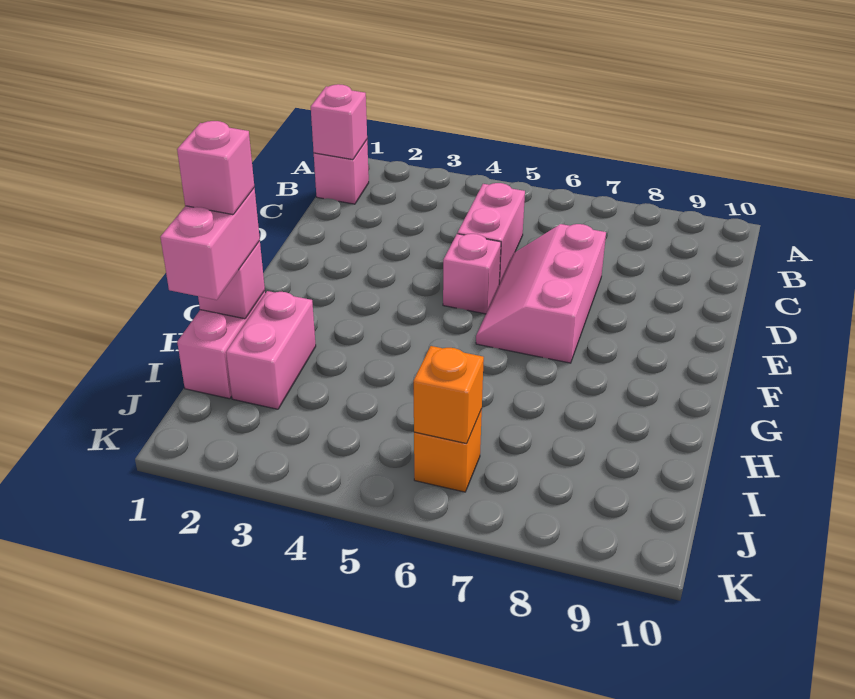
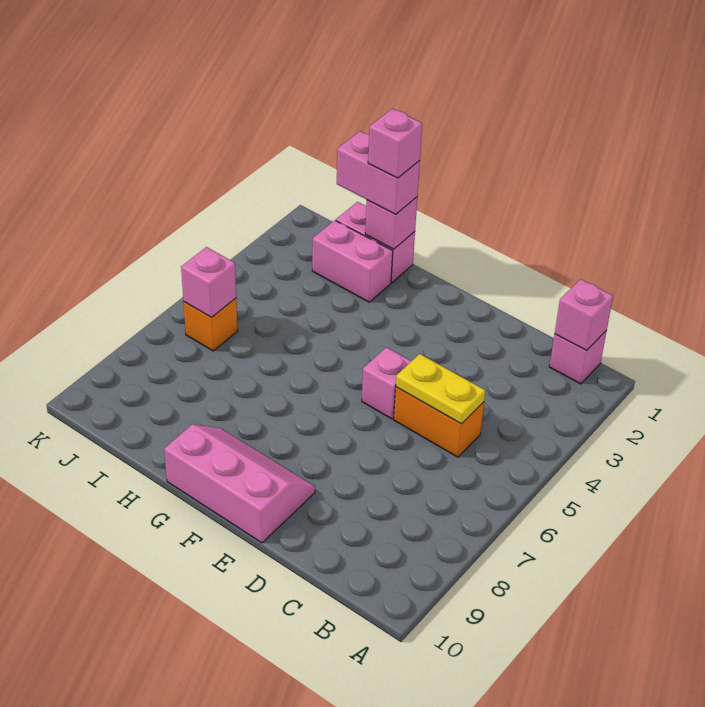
pink 1x2 brick [458,183,525,284] -> orange 1x2 brick [394,387,484,457]
none -> yellow 1x2 plate [396,354,485,424]
pink 2x3 slope [476,224,606,363] -> pink 2x3 slope moved to [164,424,315,543]
orange 1x1 brick [414,346,484,444] -> pink 1x1 brick [181,247,236,317]

